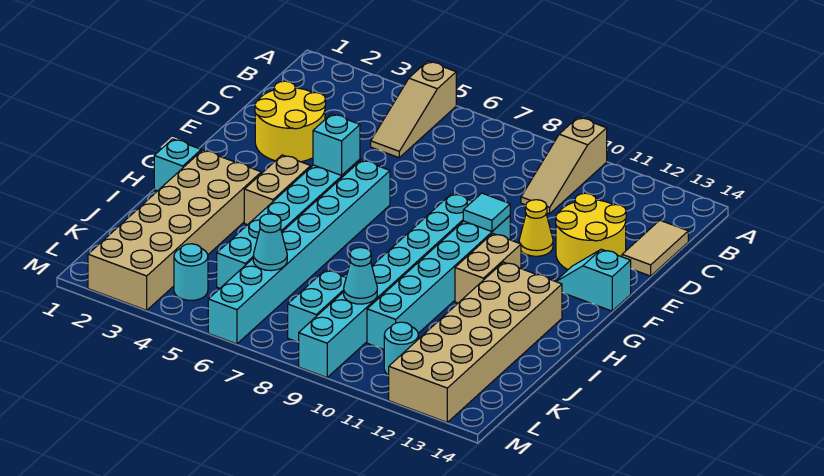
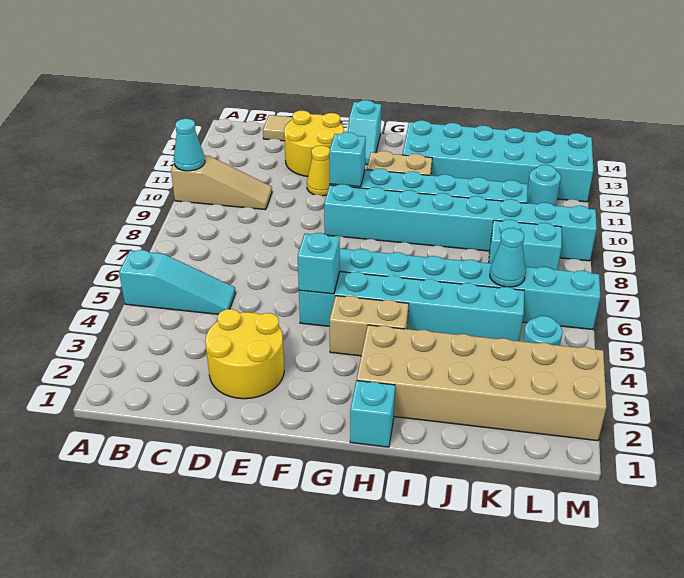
tan 1x3 slope [371,61,456,158] -> cyan 1x3 slope [119,250,235,314]
cyan 1x1 tile [463,193,510,231] -> cyan 1x1 brick [329,132,366,187]
tan 2x6 brick [389,262,562,422] -> cyan 2x6 brick [402,120,594,202]
cyan 1x1 cone [344,248,377,304] -> cyan 1x1 cone moved to [174,119,205,171]

